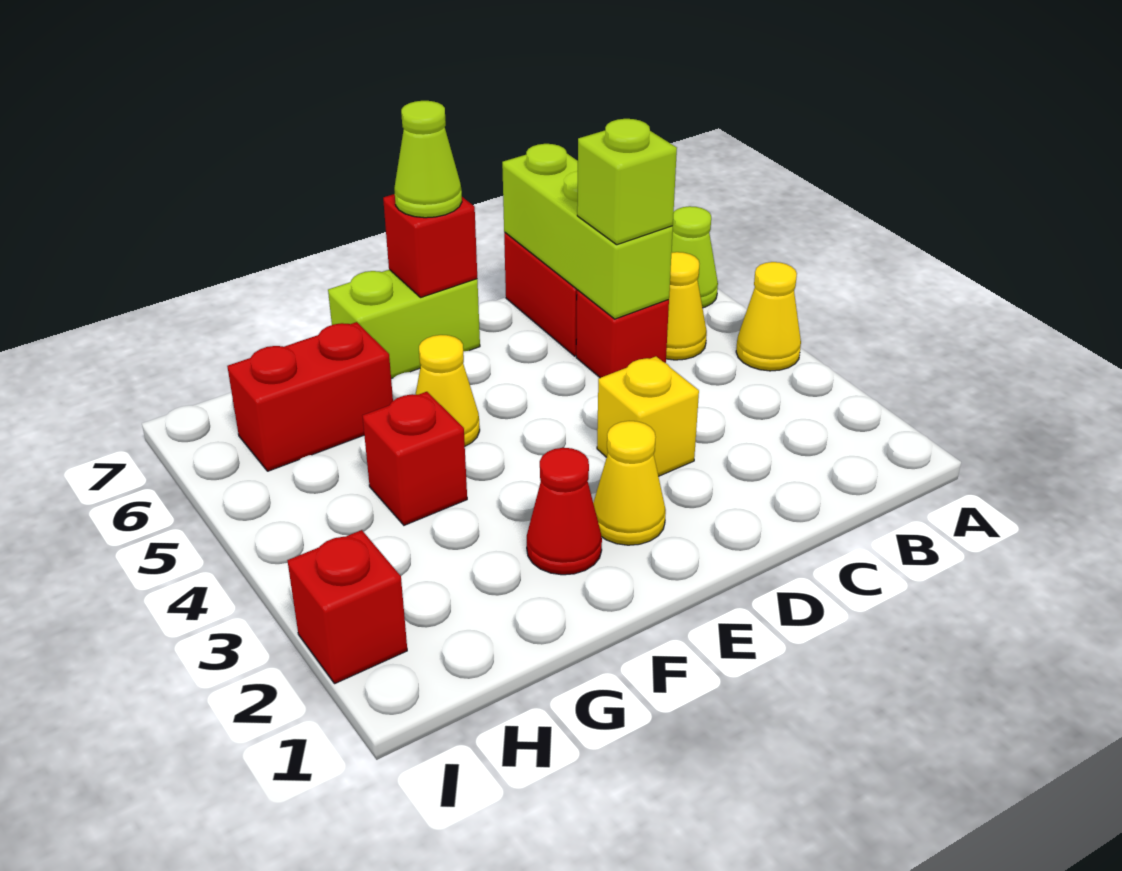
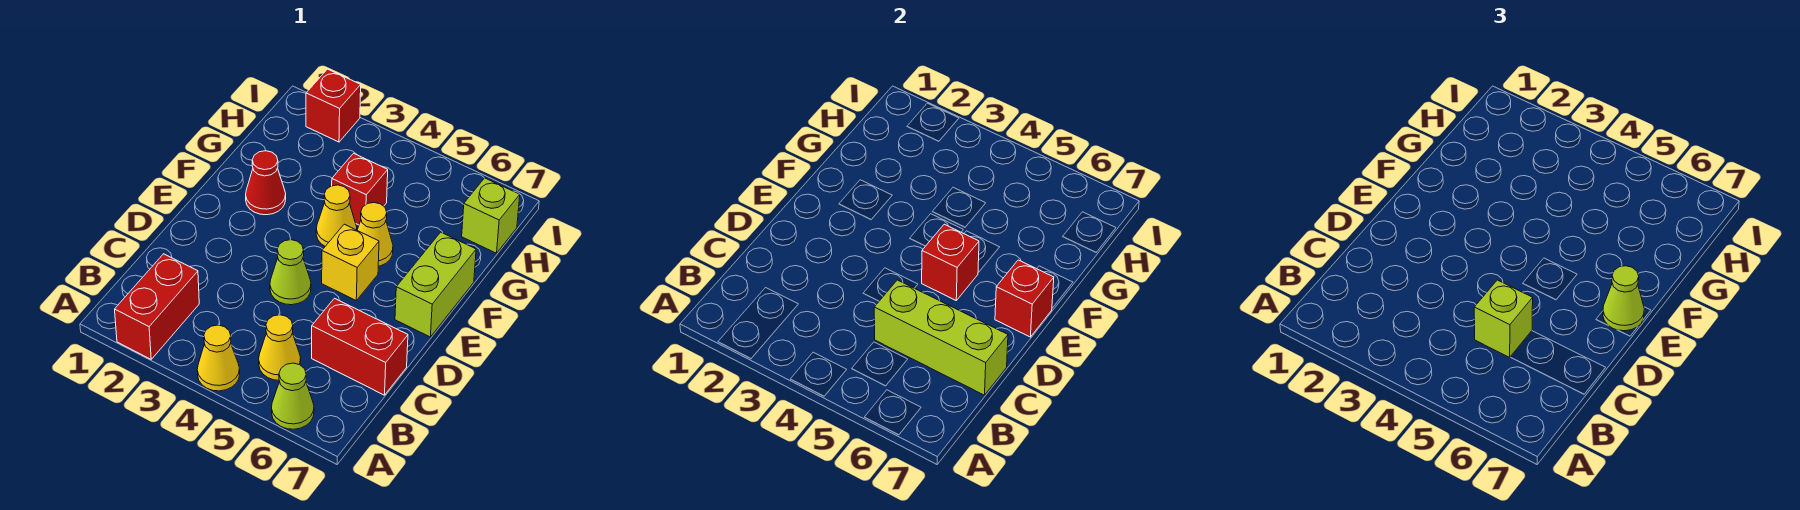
red 1x1 brick [576,290,669,378] -> red 1x1 brick moved to [922,224,979,300]
yellow 1x1 brick [597,356,699,476] -> yellow 1x1 brick moved to [322,224,379,300]
none -> lime 1x1 cone [270,240,311,305]
yellow 1x1 cone [593,421,666,545] -> yellow 1x1 cone moved to [316,185,357,246]
red 1x2 brick [227,322,393,471] -> red 1x2 brick moved to [115,254,199,359]
none -> lime 1x1 brick [462,178,520,253]

